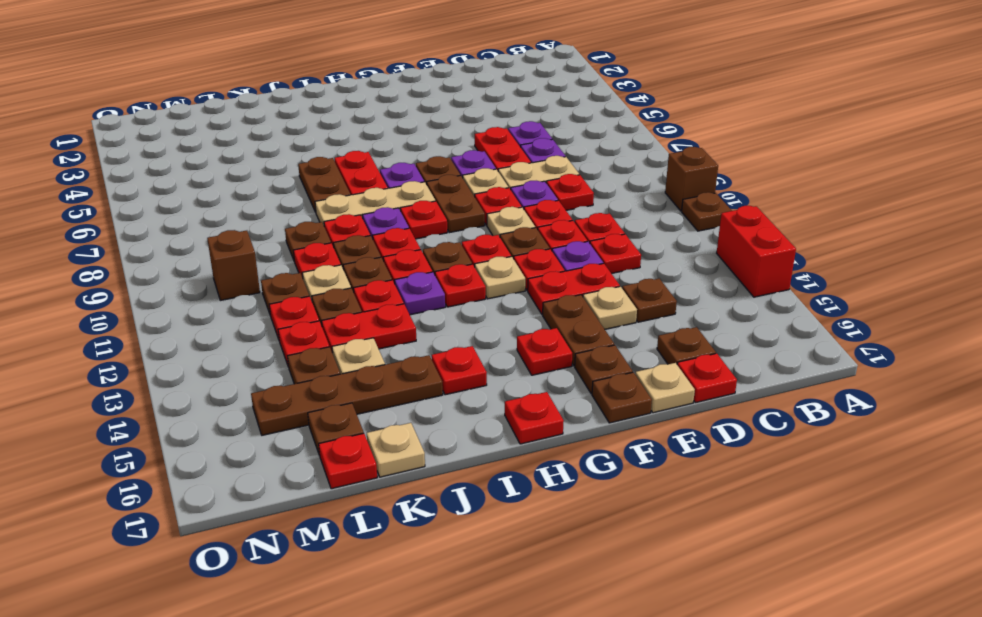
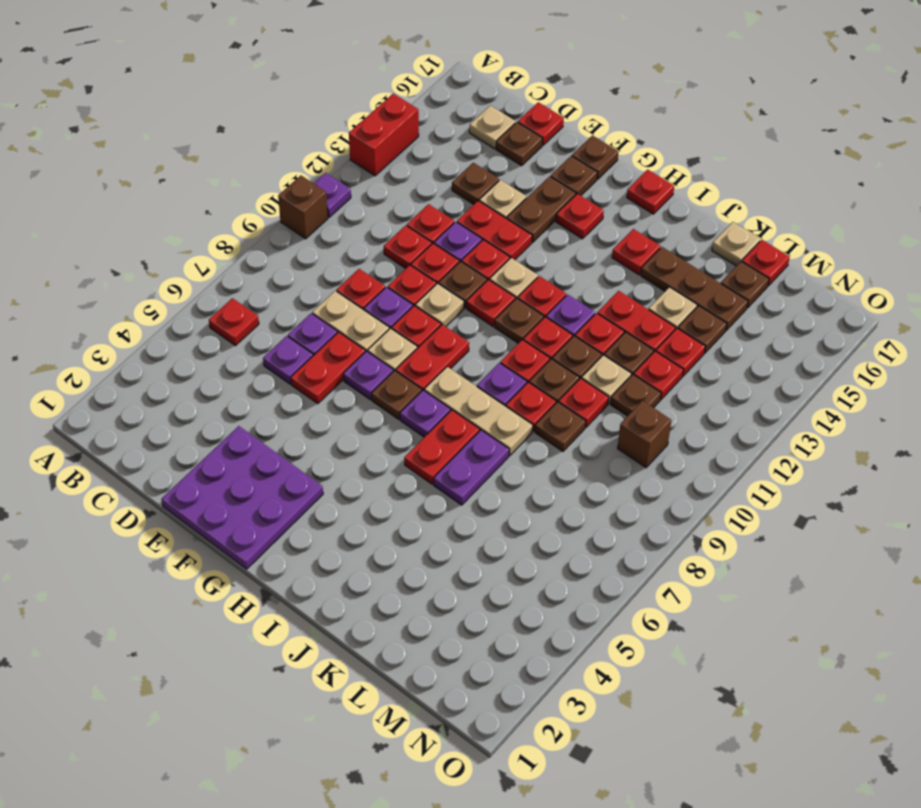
brown 1x1 plate [682,192,732,231] -> purple 1x1 plate [314,173,351,217]
none -> purple 3x3 plate [162,426,323,569]
tan 1x1 plate [635,363,695,413] -> tan 1x1 plate moved to [469,106,516,149]
brown 1x2 plate [427,175,485,233] -> red 1x2 plate [396,324,469,391]
red 1x1 plate [400,201,447,239] -> red 1x1 plate moved to [209,298,259,346]
brown 1x2 plate [298,157,351,212] -> purple 1x2 plate [434,430,509,505]
brown 1x4 plate [251,355,443,435] -> brown 1x3 plate [641,247,748,330]

